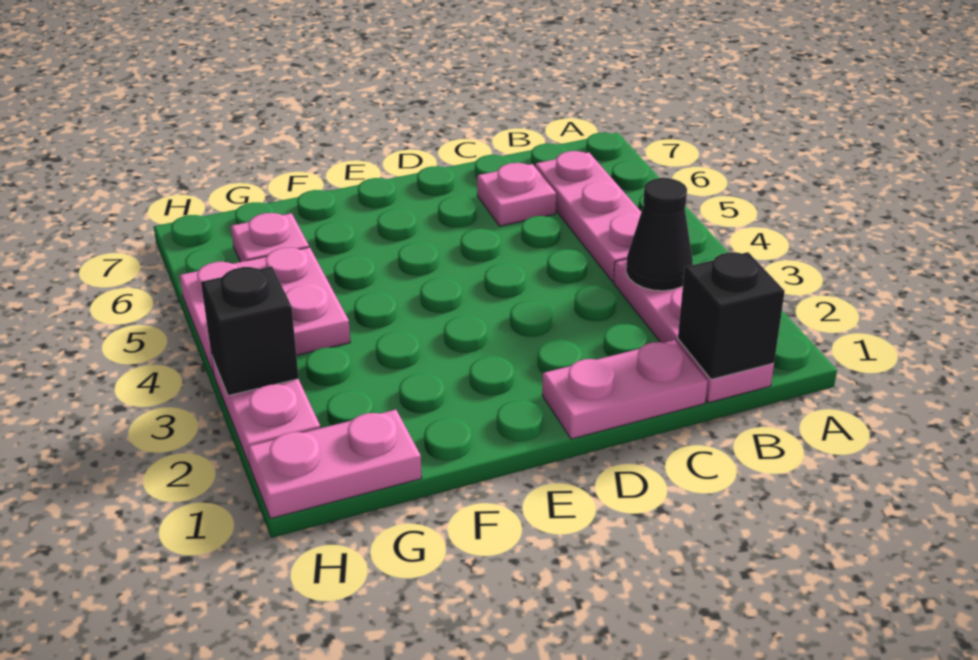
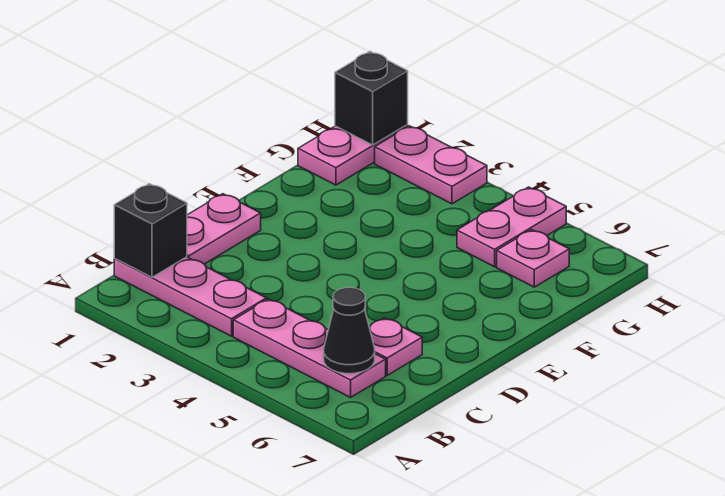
black 1x1 cone [626,178,693,291] -> black 1x1 cone moved to [324,288,375,374]
pink 2x2 plate [180,247,350,374] -> pink 1x2 plate [457,187,566,267]
black 1x1 brick [201,266,299,396] -> black 1x1 brick moved to [335,52,408,145]

